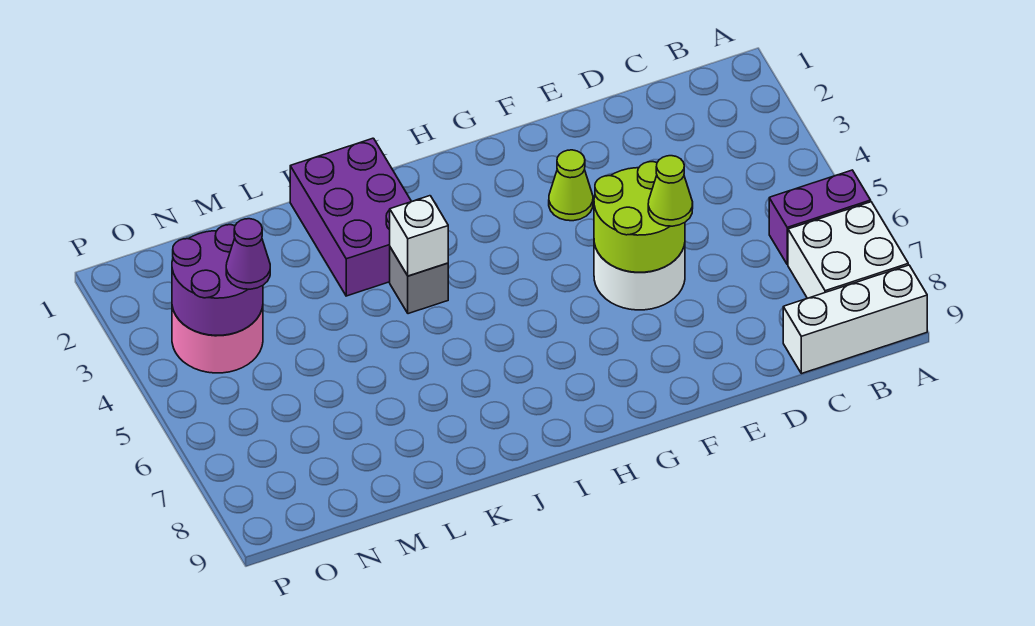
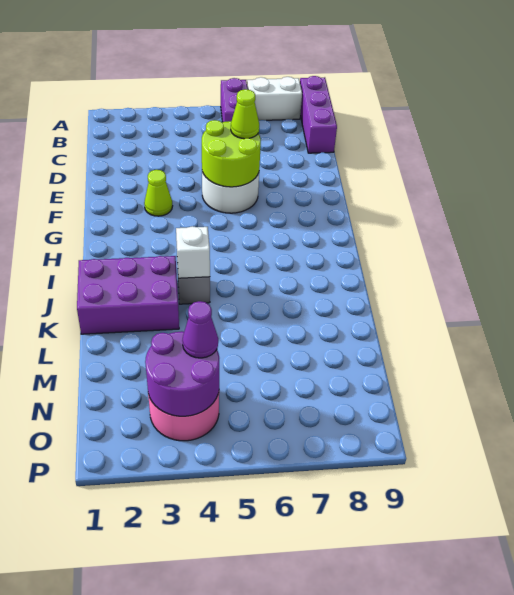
white 2x2 brick [788,202,908,298] -> white 1x2 brick [247,77,302,121]
white 1x3 brick [783,265,927,374] -> purple 1x3 brick [300,76,337,153]

